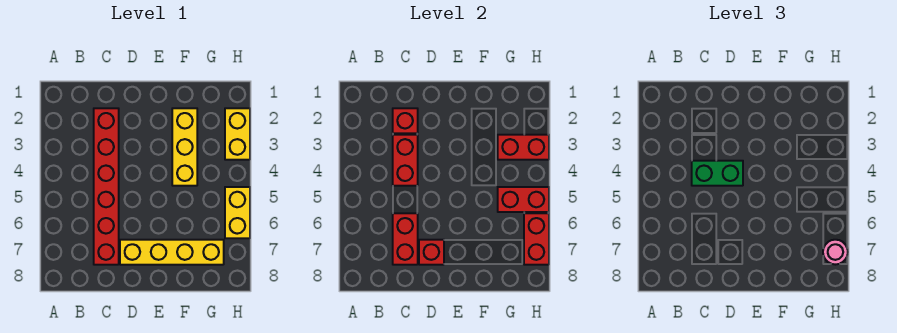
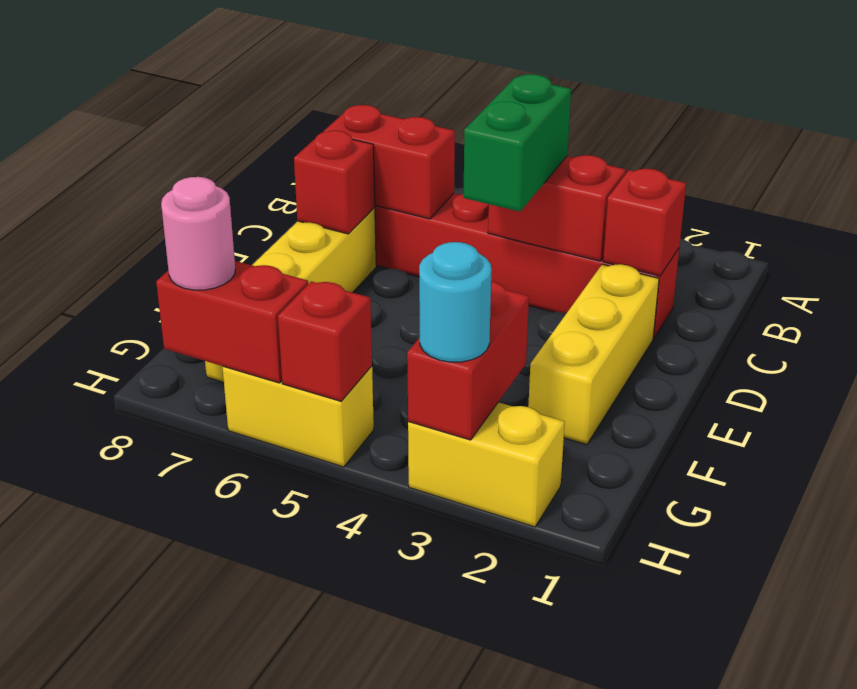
yellow 1x3 brick [172,108,197,186] -> yellow 1x3 brick turned to [528,264,659,445]
red 1x2 brick [498,187,549,212] -> red 1x1 brick [278,281,372,401]
none -> cyan 1x1 round brick [419,242,491,362]

